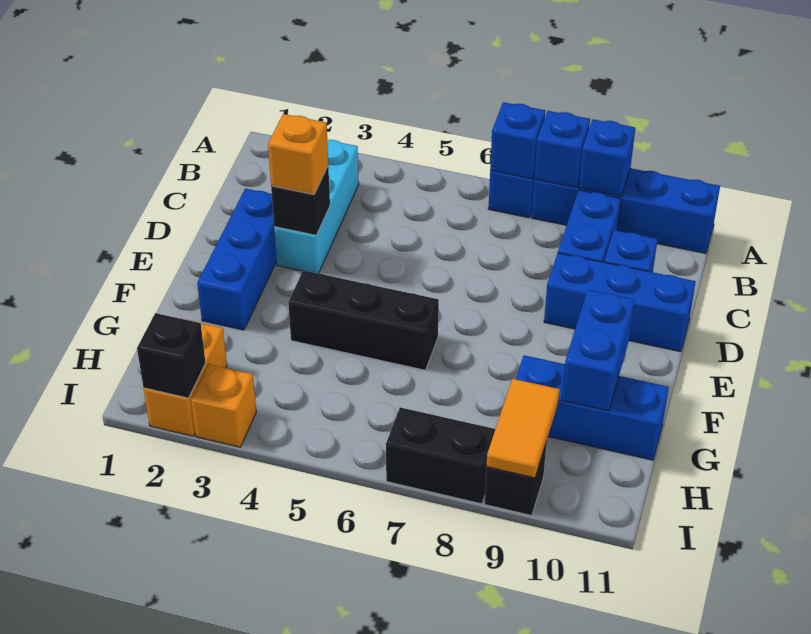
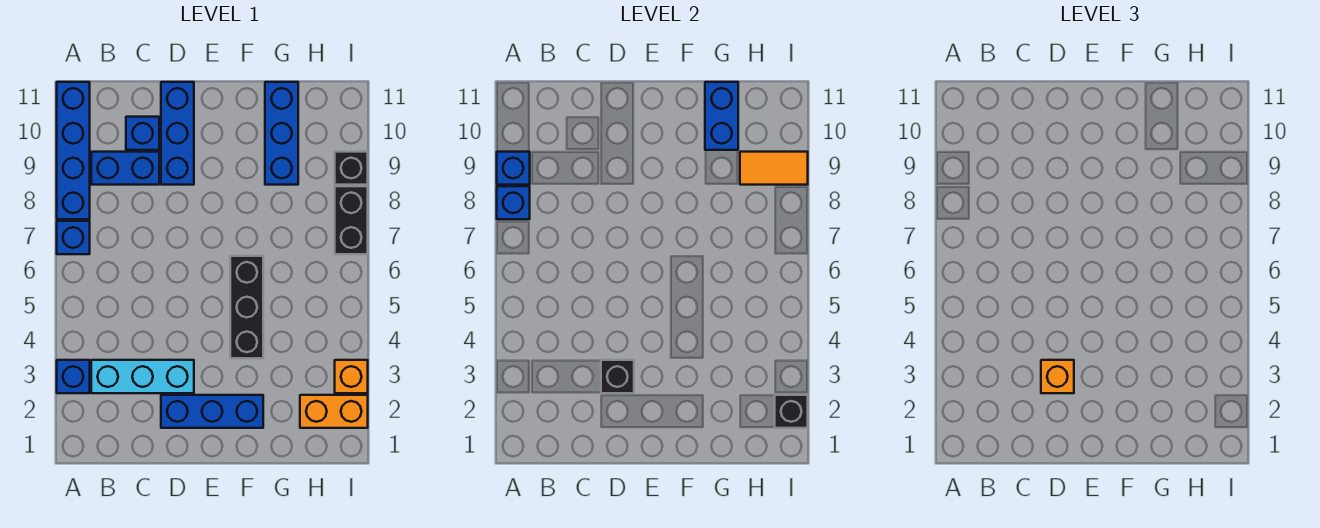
blue 1x1 brick [490,102,545,179] -> blue 1x1 brick moved to [57,360,90,393]
blue 1x2 brick [562,290,634,411] -> blue 1x2 brick turned to [705,82,738,150]

